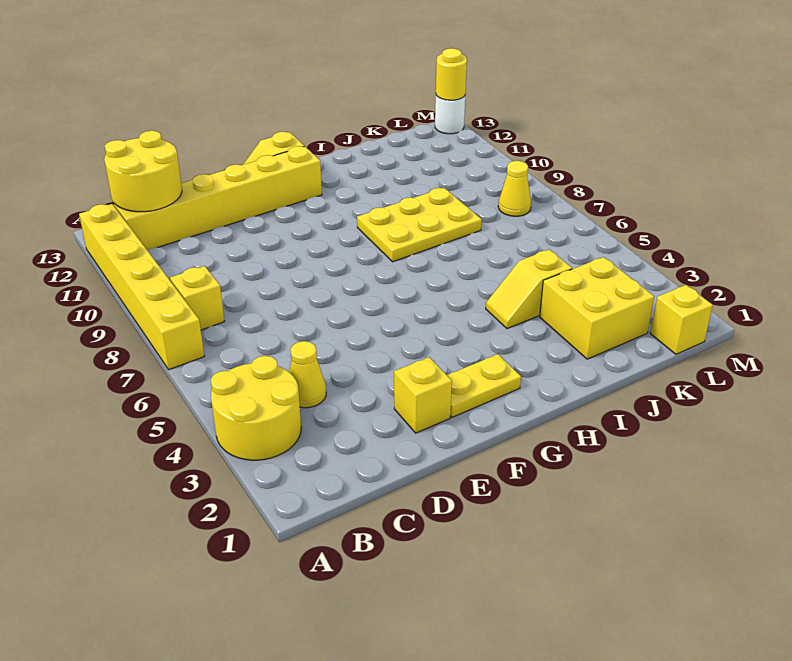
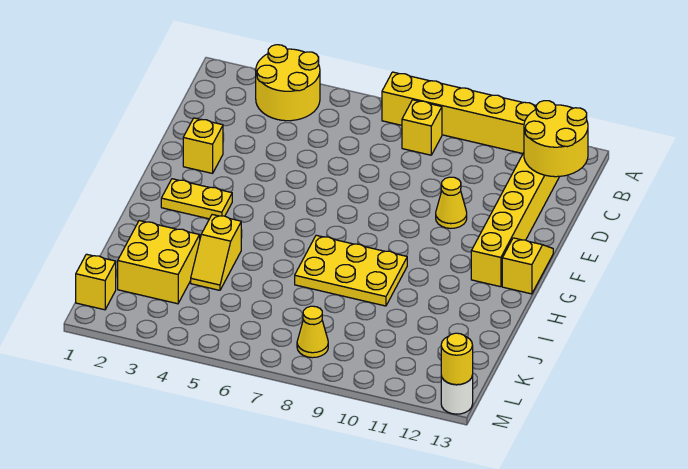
yellow 1x1 cone [289,341,326,408] -> yellow 1x1 cone moved to [436,177,467,228]
yellow 1x2 plate [447,354,521,417] -> yellow 1x2 plate turned to [161,179,232,219]
yellow 2x3 plate [357,188,482,262] -> yellow 2x3 plate turned to [295,235,407,306]
yellow 1x2 slope [486,249,572,329] -> yellow 1x2 slope turned to [191,215,241,290]

